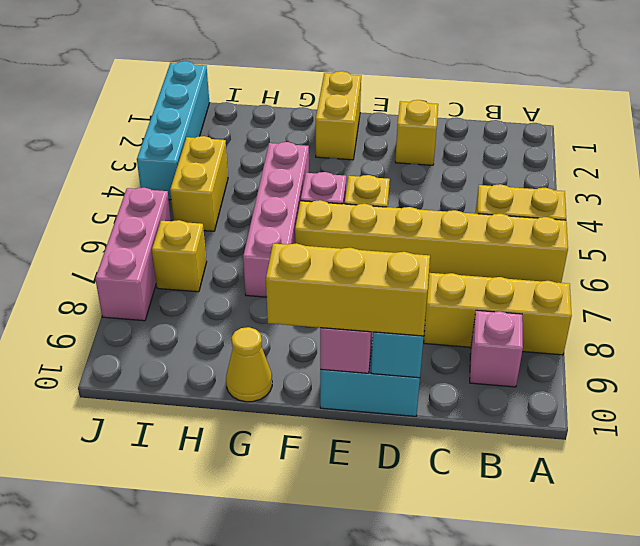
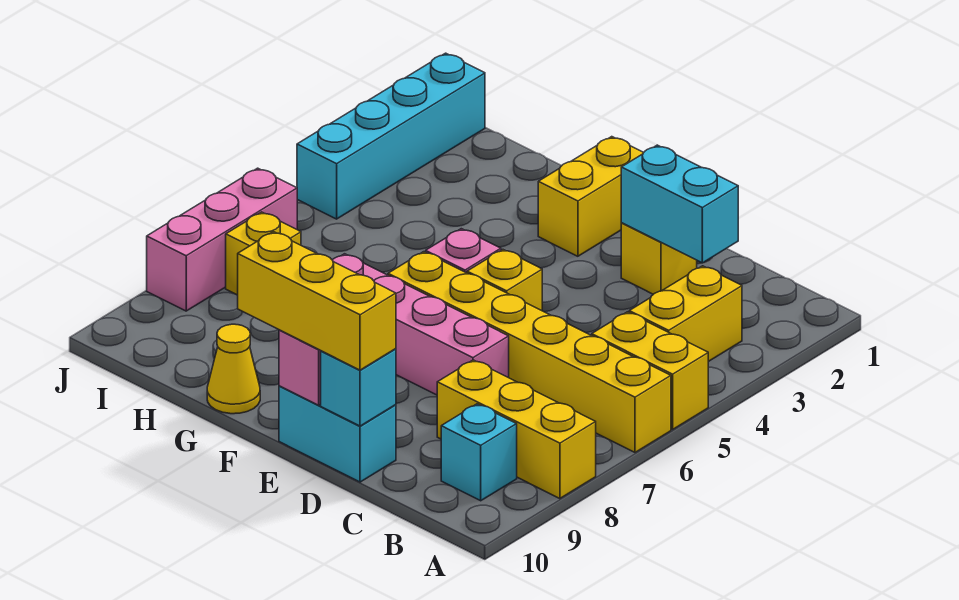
pink 1x1 brick [470,310,523,387] -> cyan 1x1 brick [441,404,517,501]
none -> cyan 1x2 brick [621,145,738,263]
pink 1x4 brick [243,142,309,297] -> pink 1x4 brick turned to [333,254,509,395]
yellow 1x2 brick [170,136,228,231] -> yellow 1x2 brick moved to [629,266,742,362]

